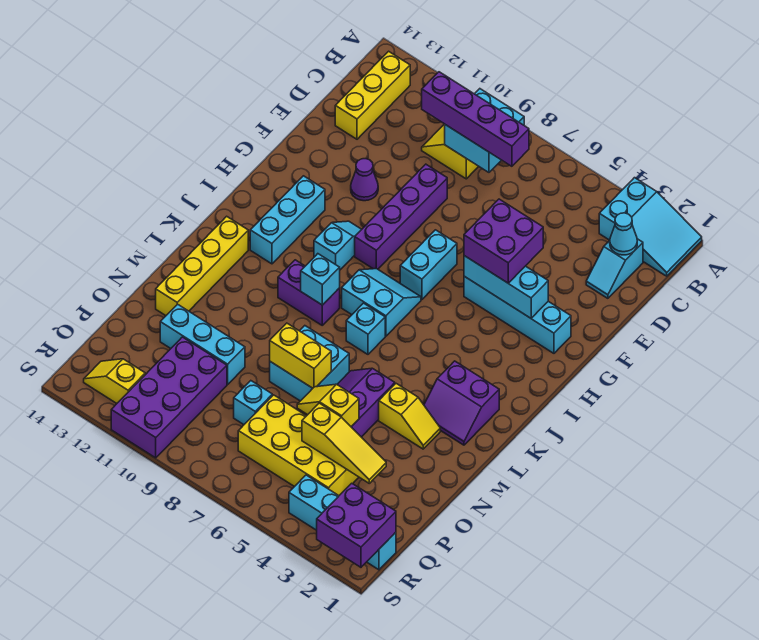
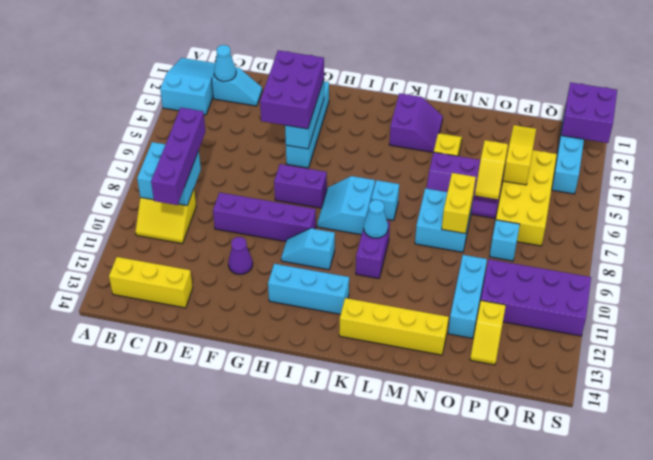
purple 2x2 brick [464,199,543,283] -> purple 2x3 brick [260,50,324,129]
cyan 1x2 brick [400,230,457,299] -> purple 1x2 brick [274,164,327,208]
cyan 1x1 brick [301,254,340,305] -> cyan 1x1 cone [364,200,388,238]
yellow 1x2 slope [84,359,145,403] -> yellow 1x2 slope moved to [470,301,506,365]

